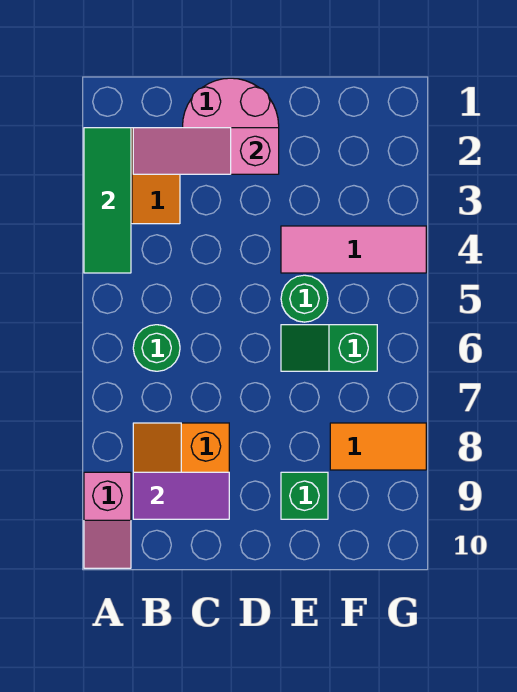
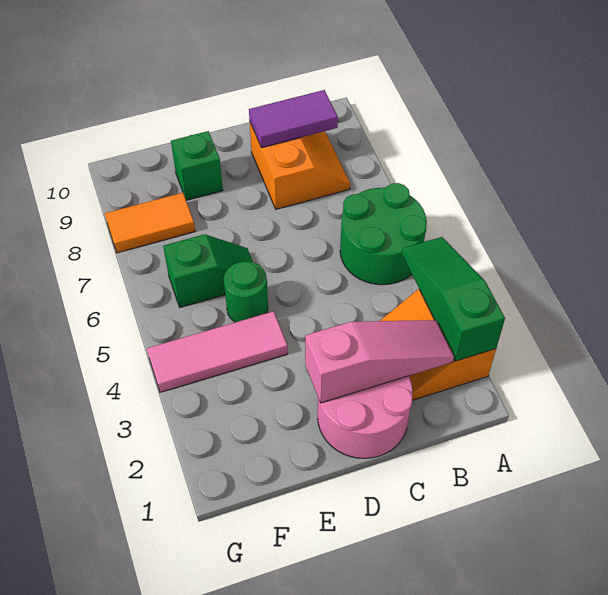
green 1x3 tile [84,128,131,273] -> green 1x3 slope [402,237,505,361]
pink 1x2 slope [84,472,131,568] -> none
green 1x1 round brick [133,325,180,371] -> green 2x2 round brick [340,183,427,285]

